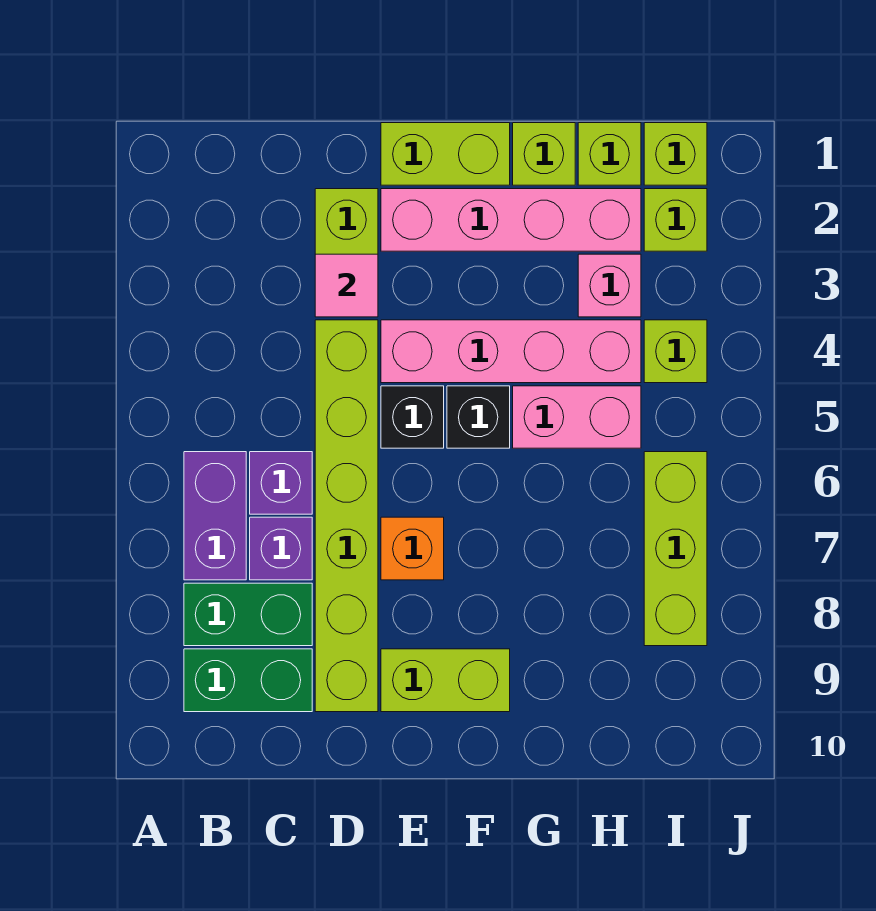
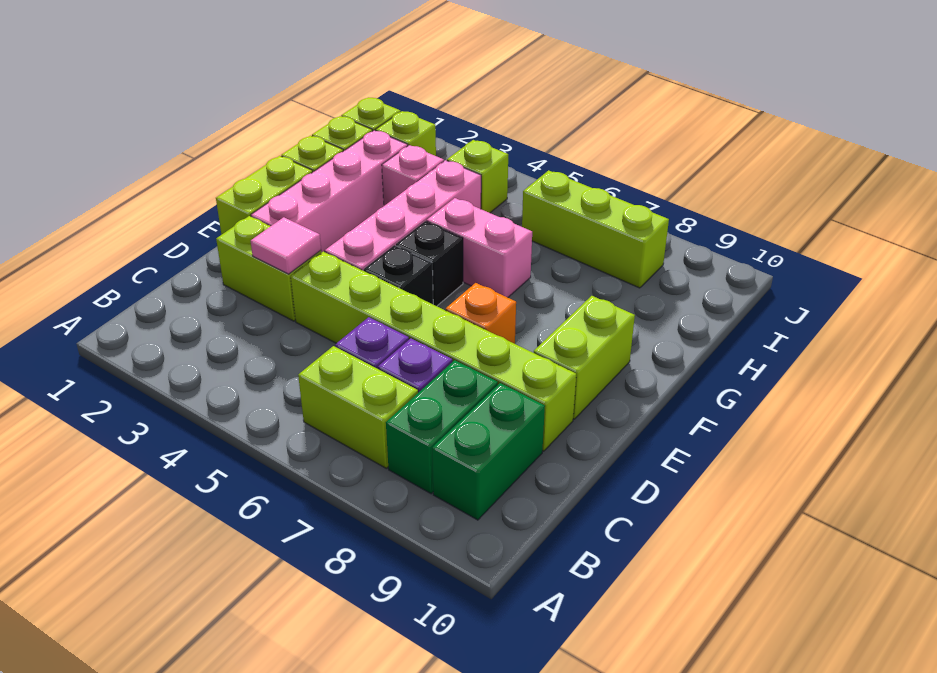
purple 1x2 brick [184,452,246,580] -> lime 1x2 brick [298,346,418,468]
pink 1x2 brick [513,386,641,448] -> pink 1x2 brick turned to [427,198,532,298]

